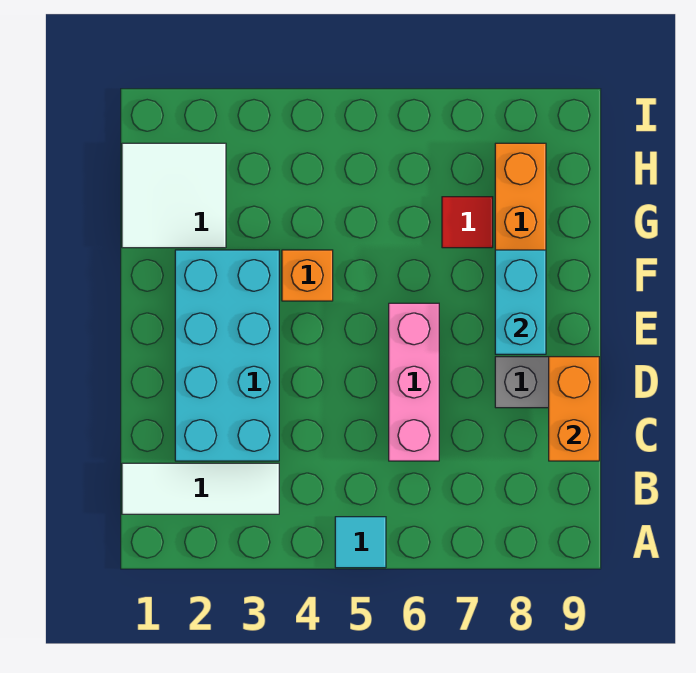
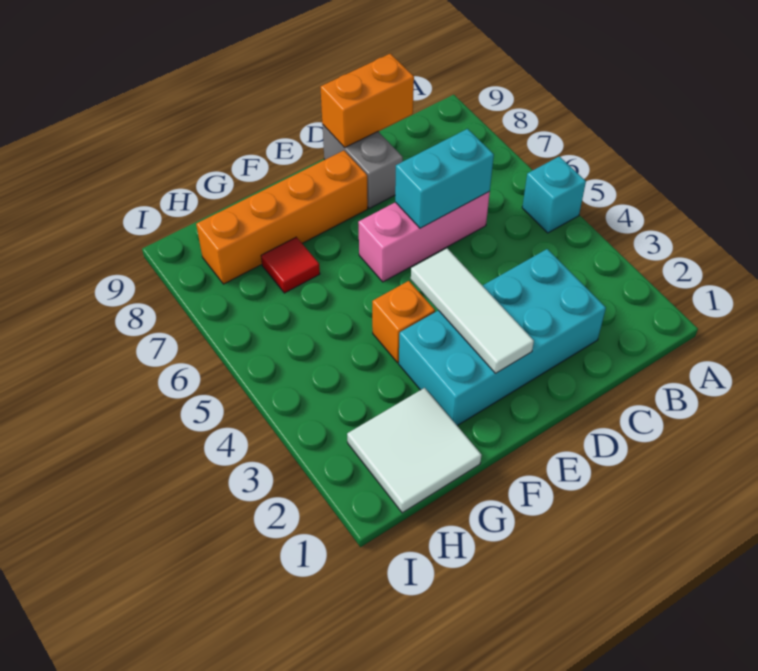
cyan 1x1 tile [335,517,386,568] -> cyan 1x1 brick [522,156,586,233]
white 1x3 tile [122,463,279,514] -> white 1x3 tile moved to [411,249,534,373]
cyan 1x2 brick [495,250,546,354] -> cyan 1x2 brick moved to [395,129,494,228]

